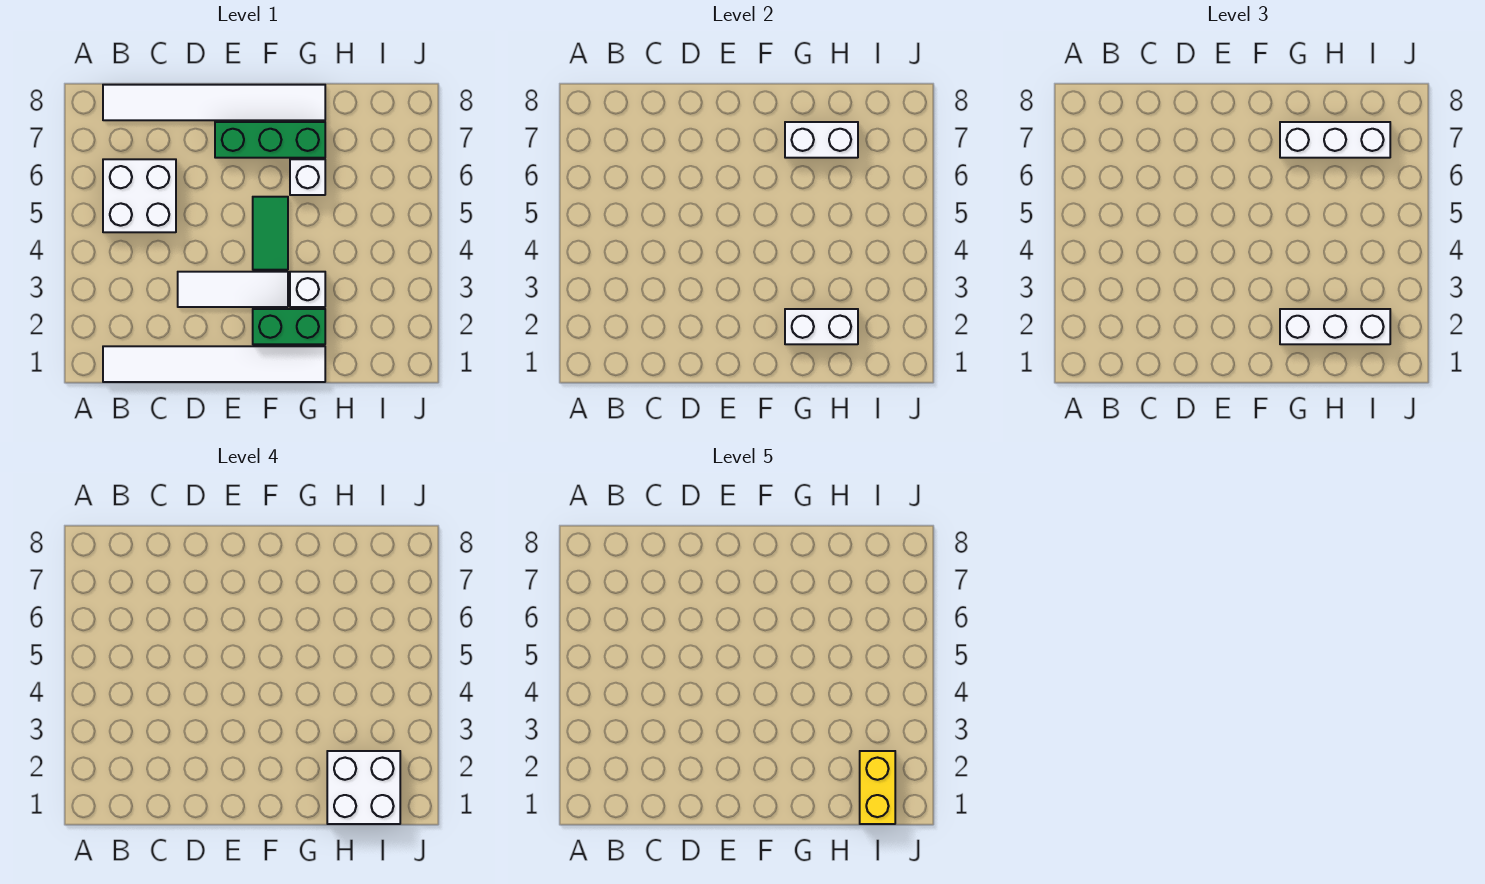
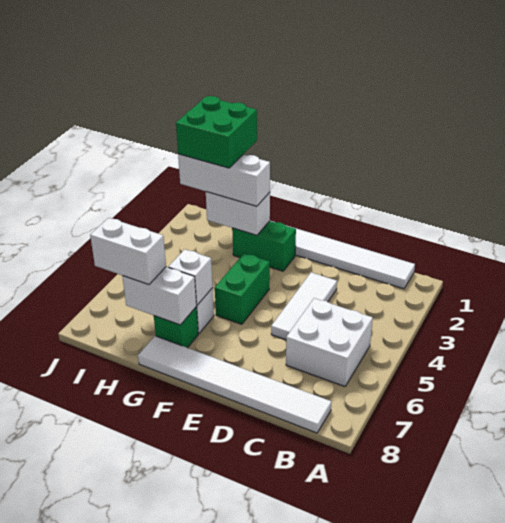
white 1x3 tile [178,272,288,307] -> white 1x3 tile turned to [271,272,337,340]
green 1x3 brick [215,122,325,158] -> green 1x1 brick [154,307,198,348]
green 1x2 tile [253,197,288,270] -> green 1x2 brick [215,253,270,324]
white 1x1 brick [290,272,325,307] -> white 1x1 brick moved to [168,249,213,305]
white 1x3 brick [1280,122,1390,158] -> white 1x2 brick [90,218,166,285]
white 2x2 brick [327,751,400,824] -> green 2x2 brick [176,96,257,168]
yellow 1x2 brick [860,751,895,824] -> none

